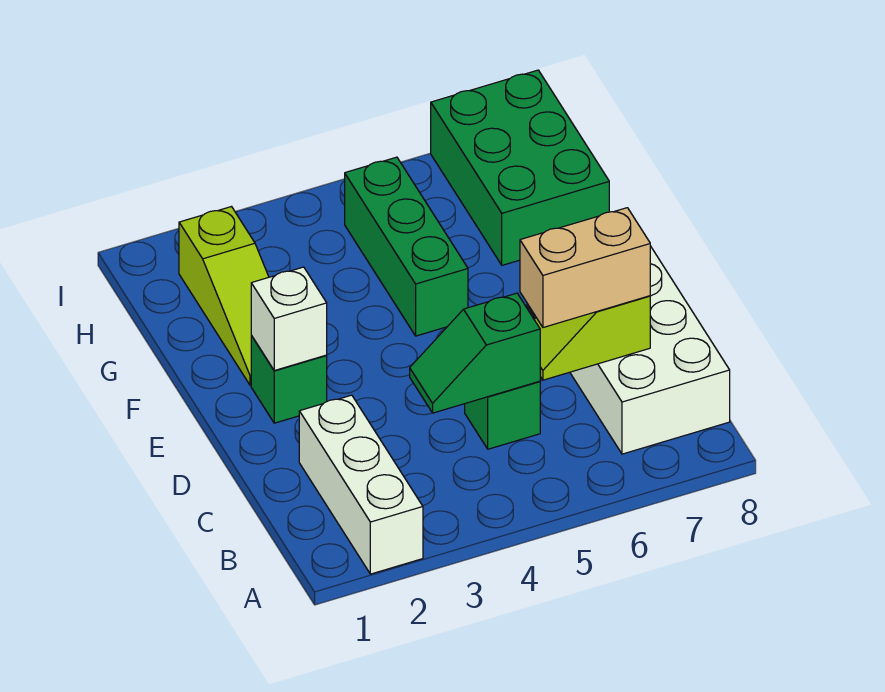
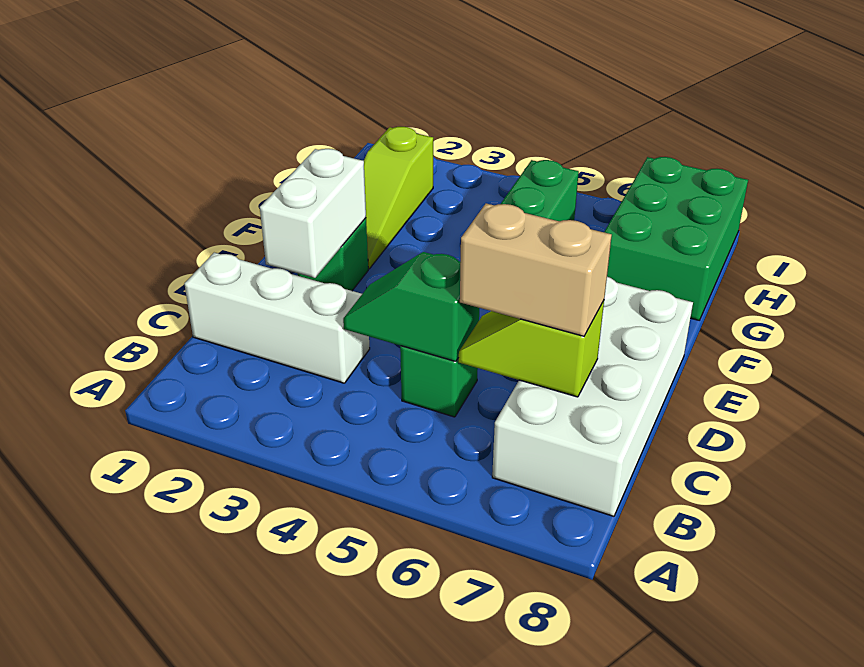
white 1x3 brick [299,395,423,574] -> white 1x3 brick turned to [184,253,370,383]
white 1x1 brick [251,267,327,371] -> white 1x2 brick [260,149,366,278]

